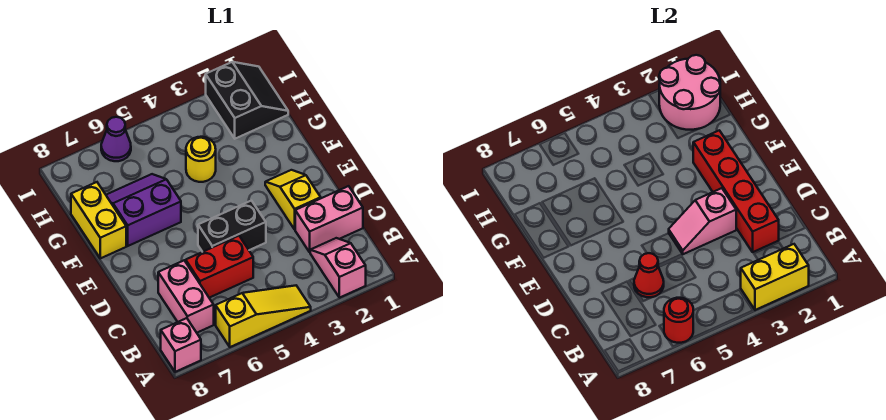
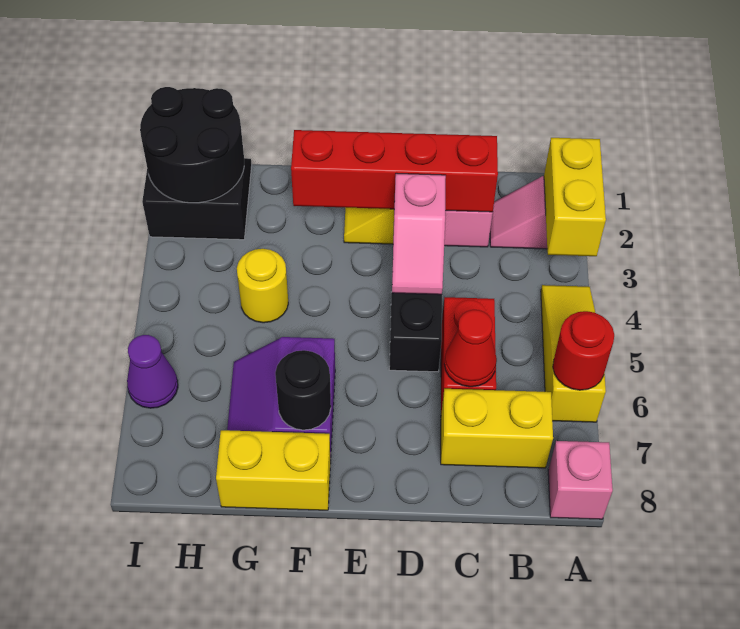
pink 1x2 brick [158,261,214,333] -> yellow 1x2 brick [441,389,553,468]
none -> black 1x1 round brick [275,350,331,430]
pink 2x2 round brick [659,55,720,130] -> black 2x2 round brick [140,87,244,203]

